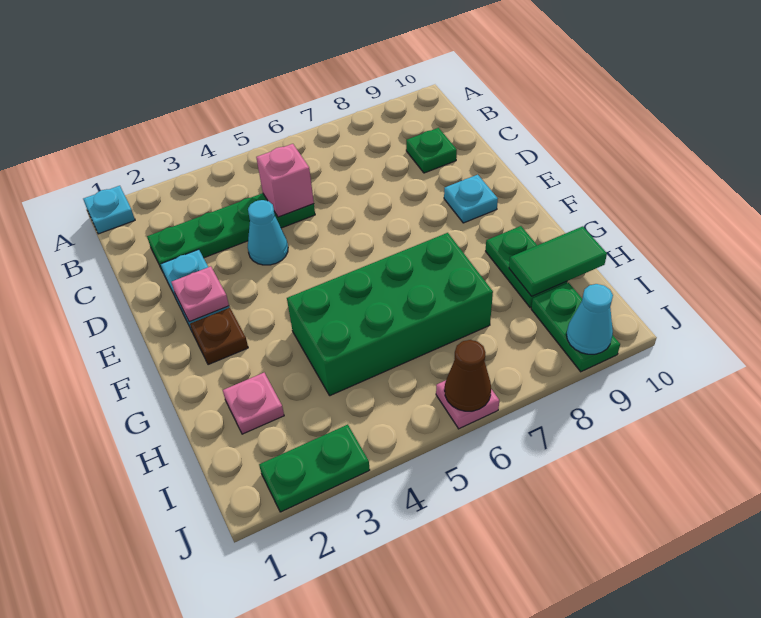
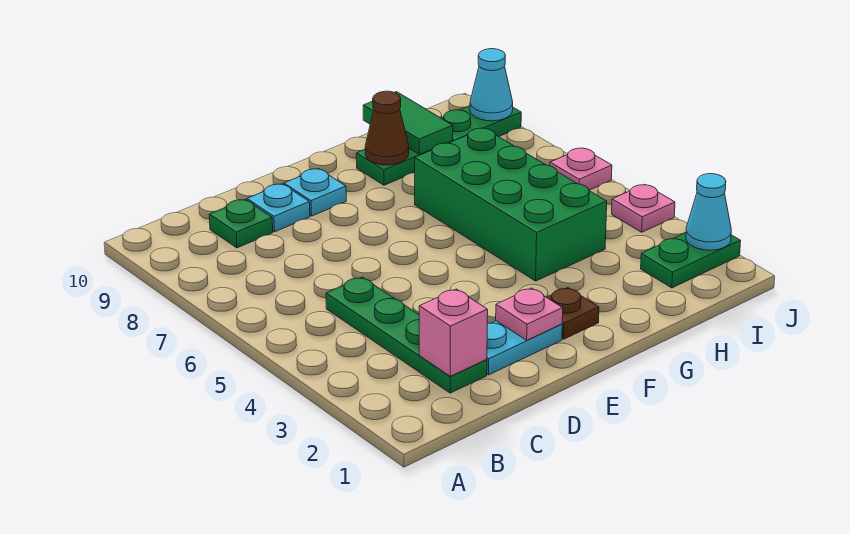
cyan 1x1 plate [83,186,135,234] -> cyan 1x1 plate moved to [247,184,310,232]
pink 1x1 brick [256,144,314,217] -> pink 1x1 brick moved to [419,289,488,376]
cyan 1x1 cone [248,200,288,265] -> cyan 1x1 cone moved to [686,174,731,250]
pink 1x1 plate [223,373,284,434] -> pink 1x1 plate moved to [612,184,675,232]
green 1x2 plate [259,425,370,512] -> green 1x2 plate turned to [641,233,741,288]
brown 1x1 cone [445,340,491,411] -> brown 1x1 cone moved to [365,91,409,165]

